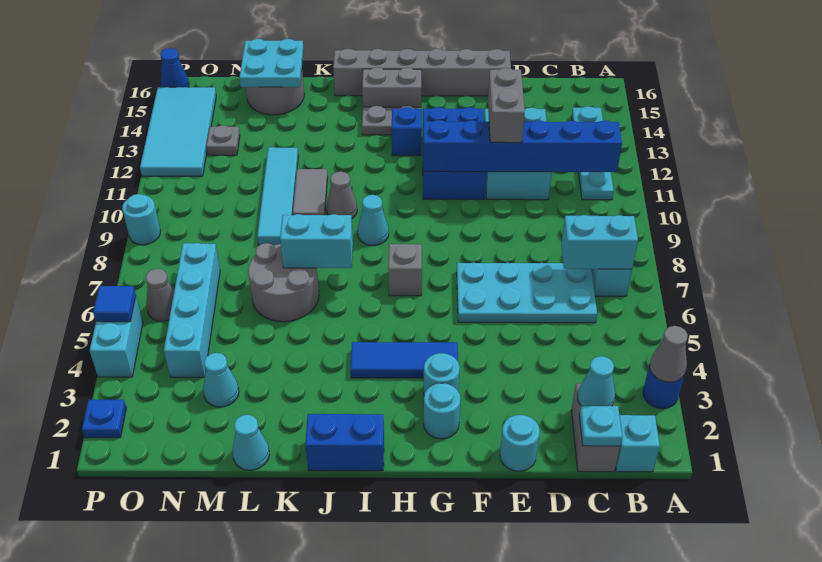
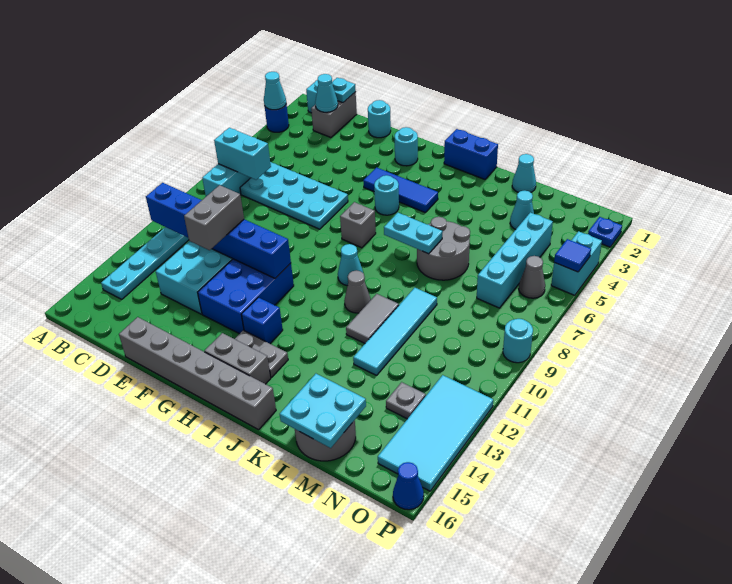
grey 1x1 cone [650,326,688,382] -> cyan 1x1 cone [264,72,286,110]
cyan 1x1 round brick [423,353,460,395] -> cyan 1x1 round brick moved to [374,175,399,215]
cyan 1x2 brick [280,214,353,268] -> cyan 1x2 plate [384,213,443,254]

